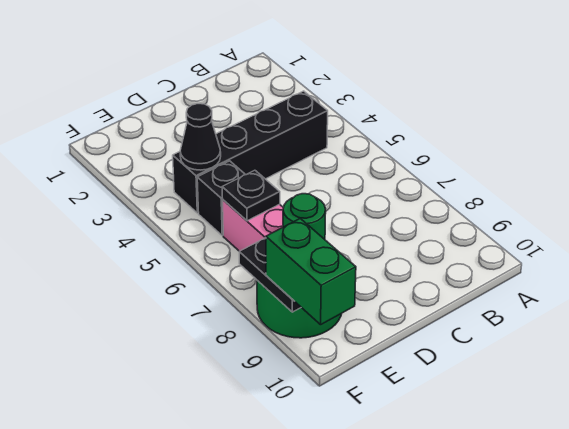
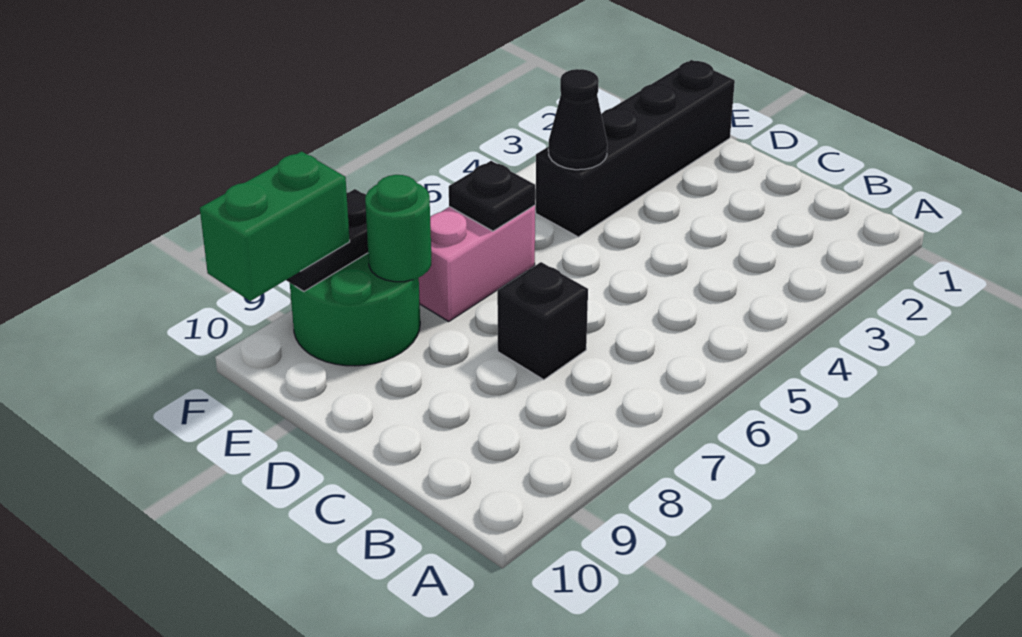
black 1x4 brick [173,91,328,213] -> black 1x4 brick turned to [535,60,735,237]
black 1x1 brick [197,161,245,236] -> black 1x1 brick moved to [497,262,588,380]

